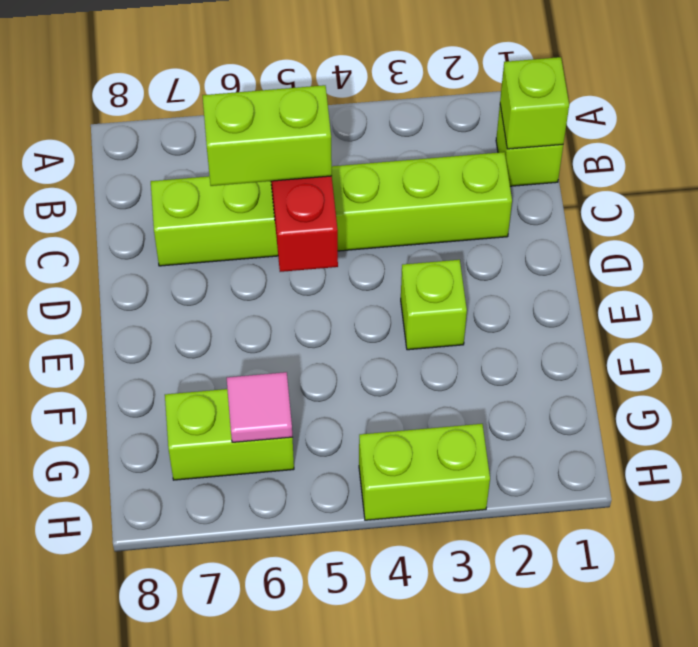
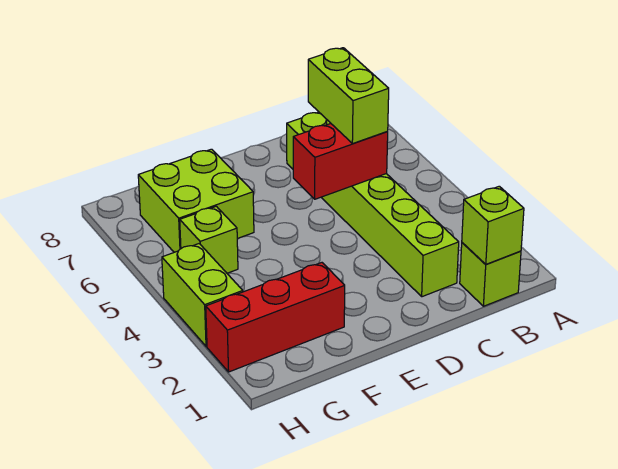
lime 1x1 brick [401,260,467,350] -> lime 1x1 brick moved to [180,206,238,273]
none -> red 1x3 brick [206,263,345,372]
lime 1x2 brick [165,389,294,480] -> lime 2x2 brick [138,149,254,252]
pink 1x1 tile [227,372,292,442] -> none

